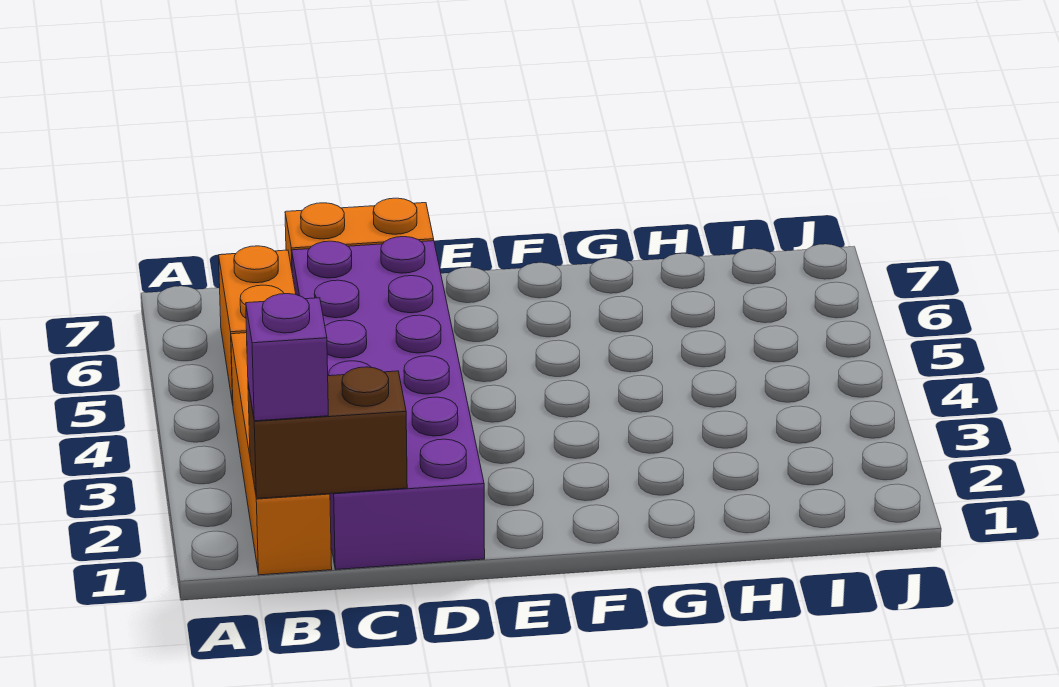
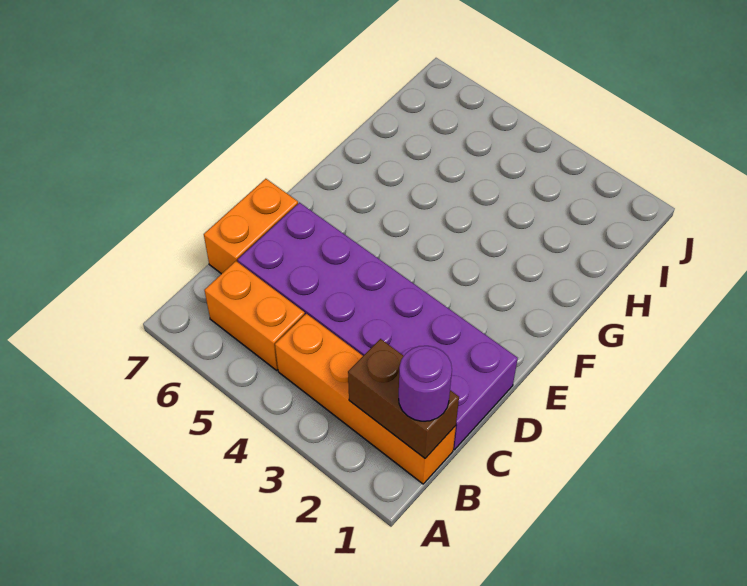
brown 1x2 brick [248,367,407,498] -> brown 1x2 brick turned to [348,339,459,458]
purple 1x1 brick [246,294,328,421] -> purple 1x1 round brick [399,346,452,421]

